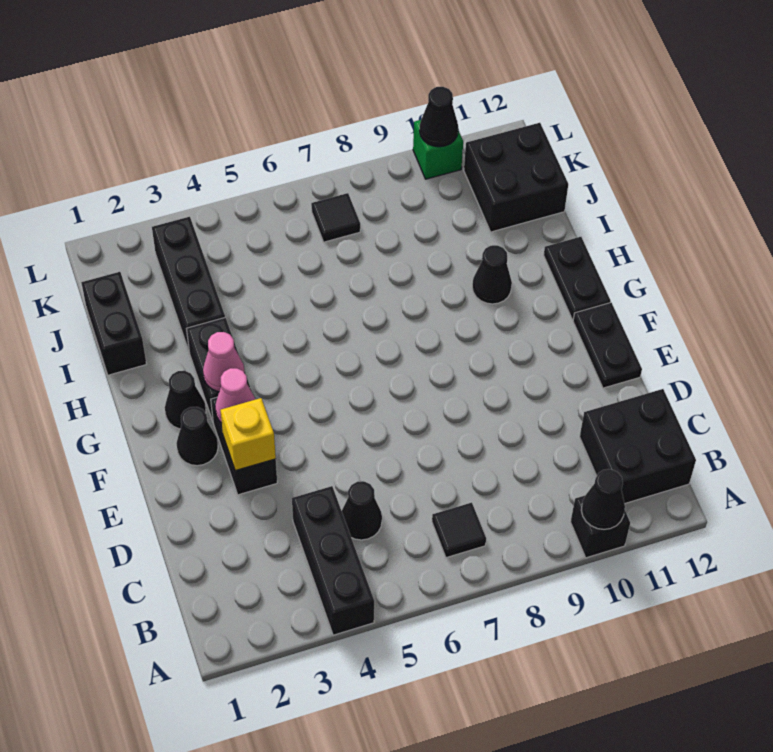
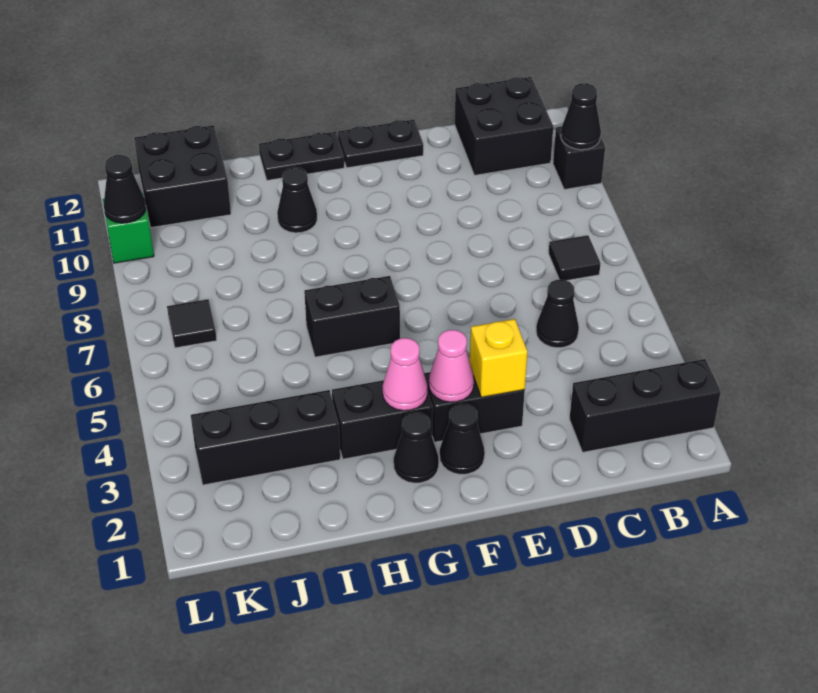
black 1x3 brick [292,486,374,635] -> black 1x3 brick moved to [569,359,721,452]
black 1x2 brick [81,272,146,375] -> black 1x2 brick moved to [304,276,400,357]

